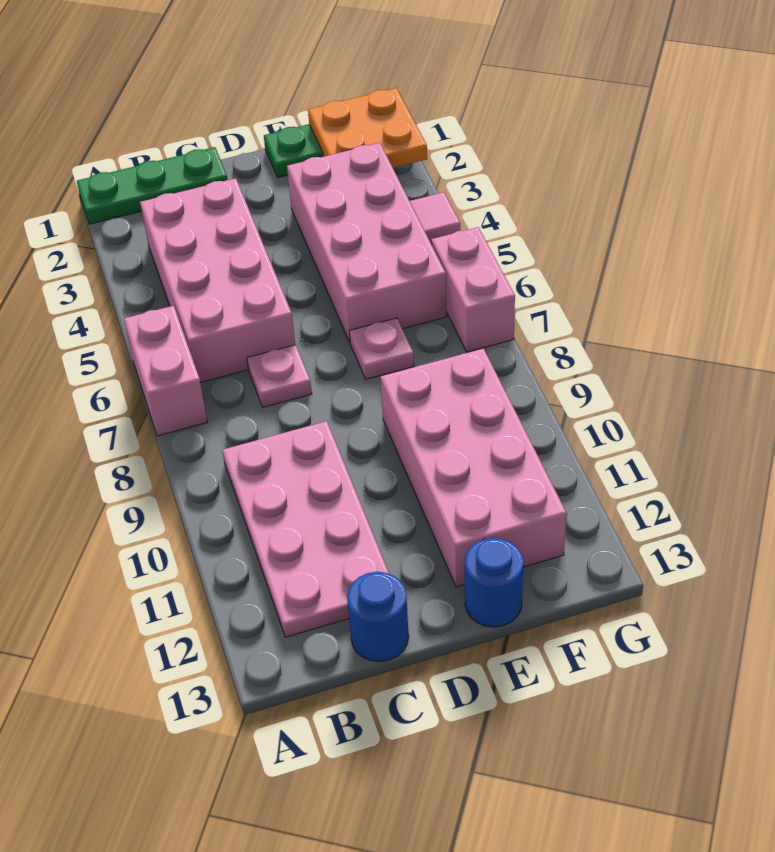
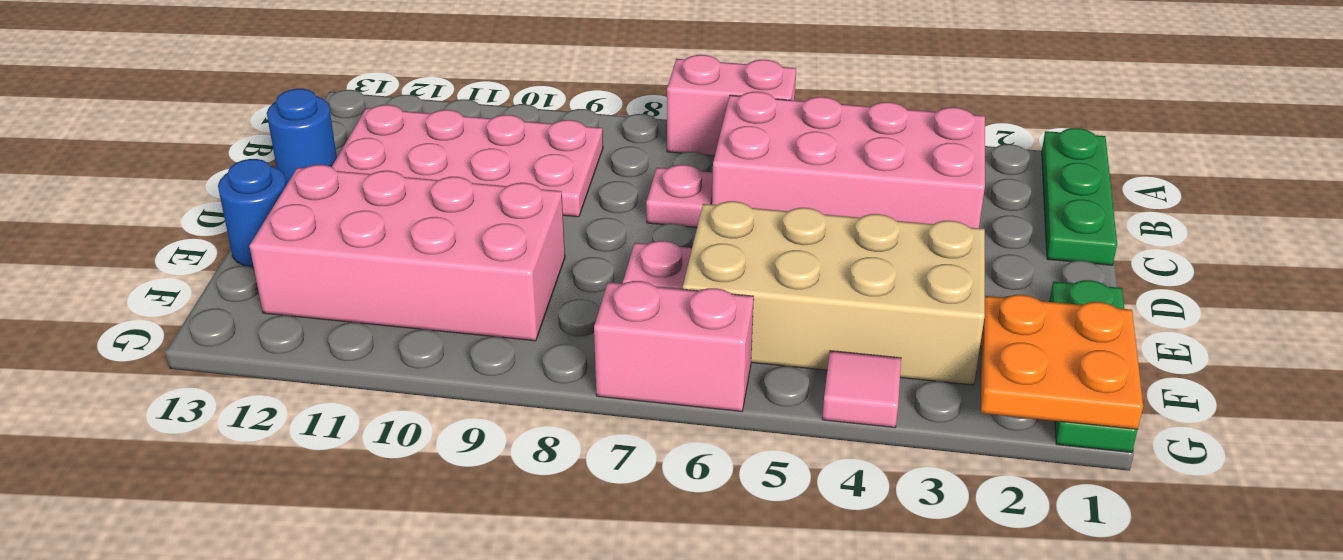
pink 2x4 brick [287,143,447,342] -> tan 2x4 brick [683,201,985,385]

